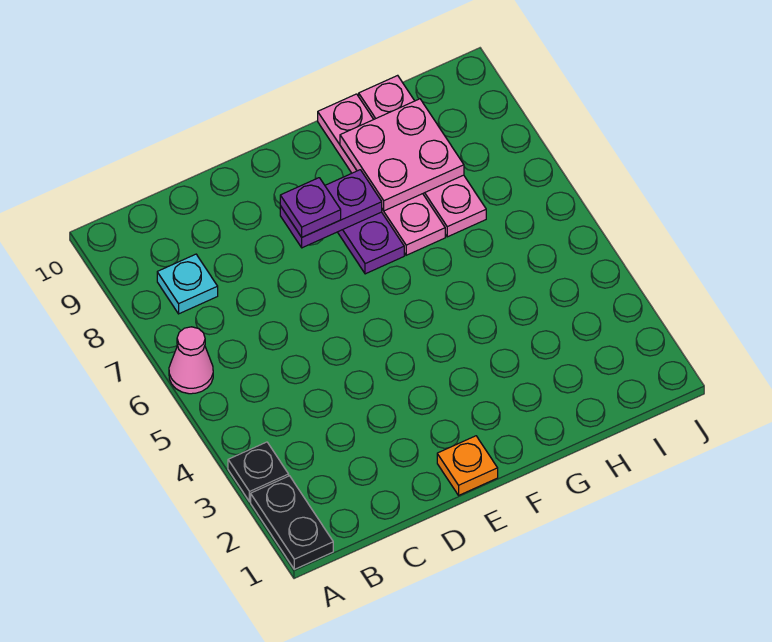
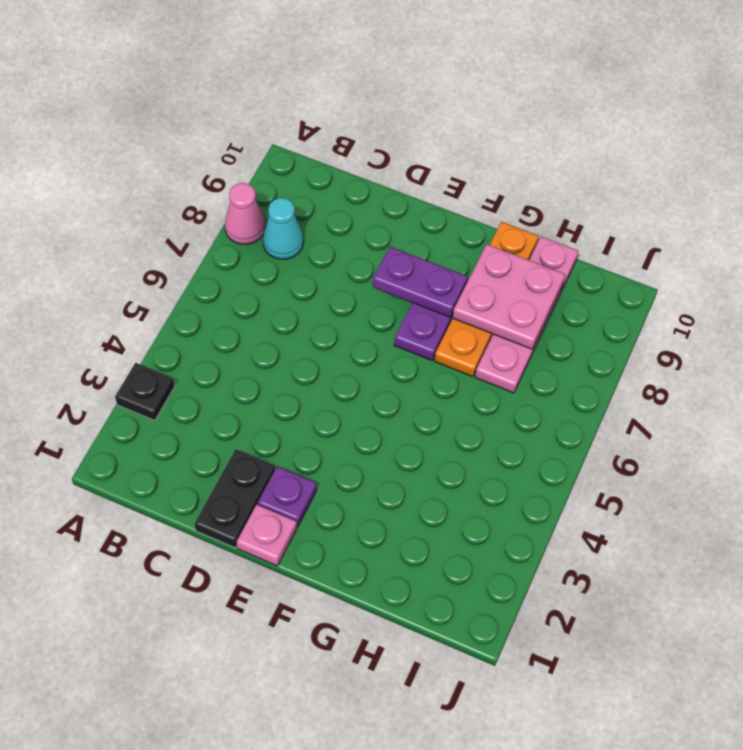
black 1x2 plate [251,476,333,569] -> black 1x2 plate moved to [195,449,275,548]
pink 1x1 cone [169,327,213,394] -> pink 1x1 cone moved to [225,183,265,244]
cyan 1x1 plate [157,254,218,314] -> cyan 1x1 cone [263,198,303,259]
orange 1x1 plate [437,436,498,495] -> pink 1x1 plate [237,505,297,566]
purple 1x1 plate [280,178,341,237] -> purple 1x1 plate moved to [258,467,317,527]
pink 1x4 plate [318,94,445,255] -> orange 1x4 plate [435,222,539,377]

